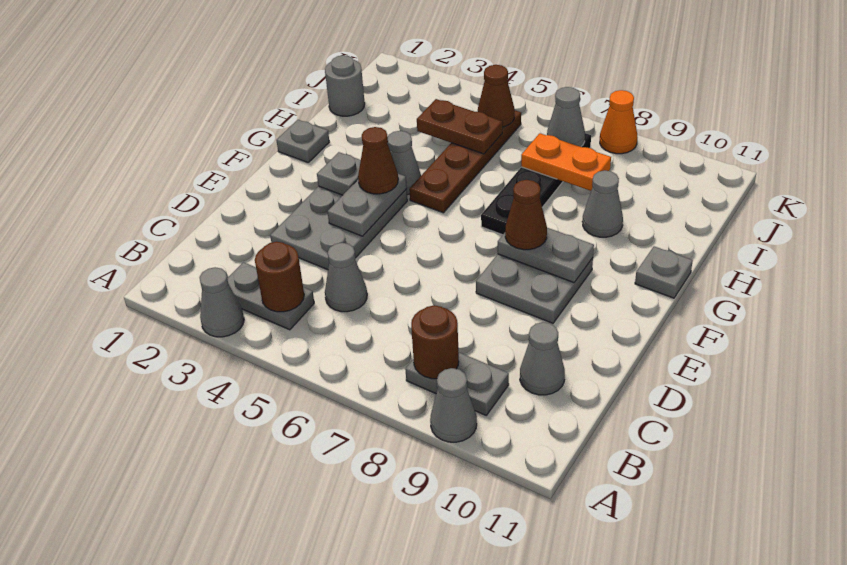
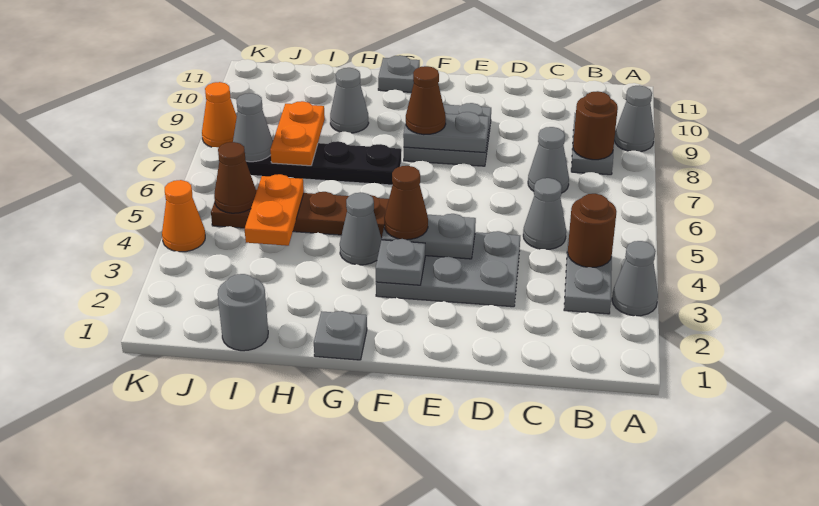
grey 1x1 cone [520,322,565,395] -> grey 1x1 cone moved to [528,127,569,193]
grey 1x2 plate [498,228,594,283] -> grey 1x2 plate turned to [403,112,489,153]
brown 1x2 plate [417,99,503,154] -> orange 1x2 plate [245,174,304,246]
none -> orange 1x1 cone [162,180,205,252]

